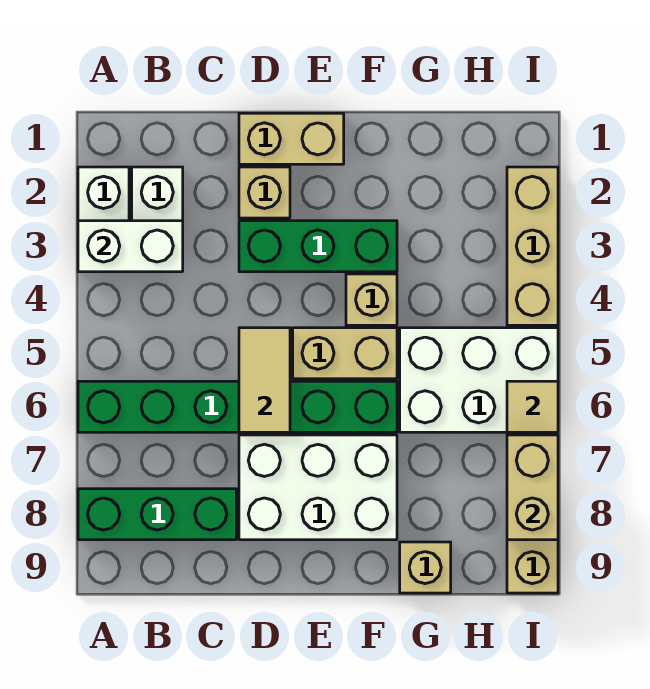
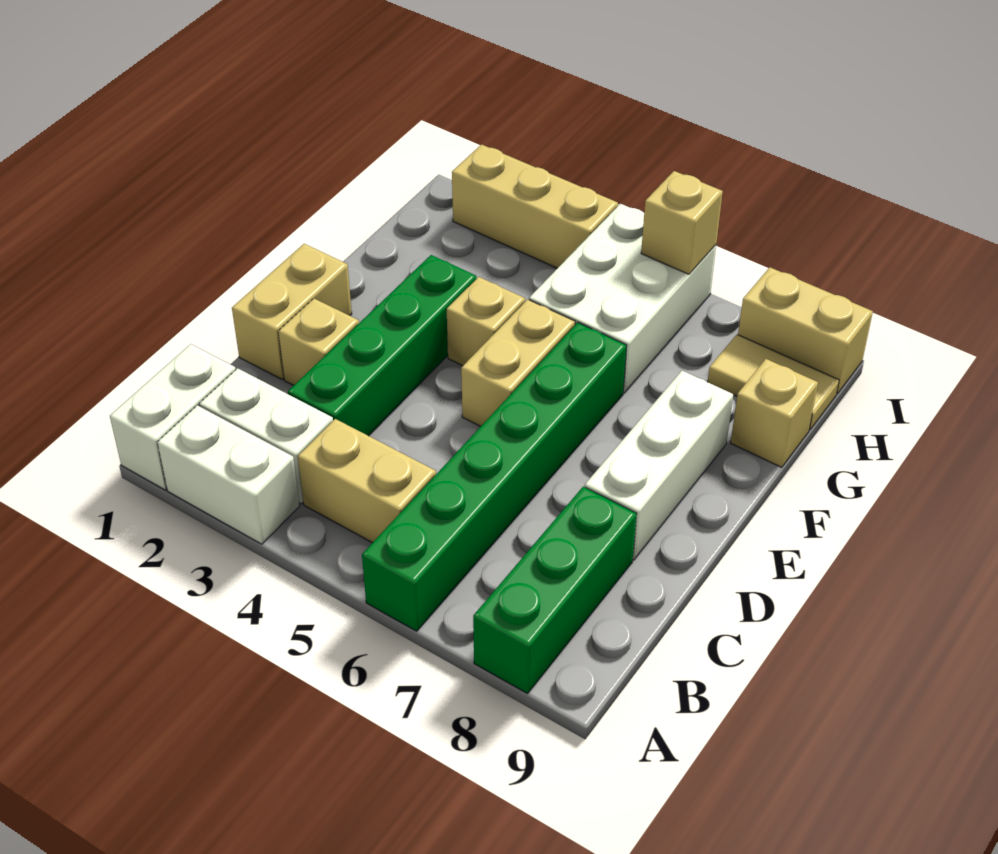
white 1x2 brick [78,221,183,272] -> white 1x2 brick moved to [110,344,236,490]
green 1x3 brick [239,221,397,272] -> green 1x4 brick [288,255,476,436]
tan 1x2 tile [239,328,290,432] -> tan 1x2 tile moved to [708,335,839,430]
white 2x3 brick [239,435,397,540] -> white 1x3 brick [585,371,733,560]
tan 1x1 tile [507,381,558,432] -> tan 1x1 brick [641,171,723,274]
tan 1x2 brick [507,435,558,540] -> tan 1x2 brick moved to [298,419,436,543]

